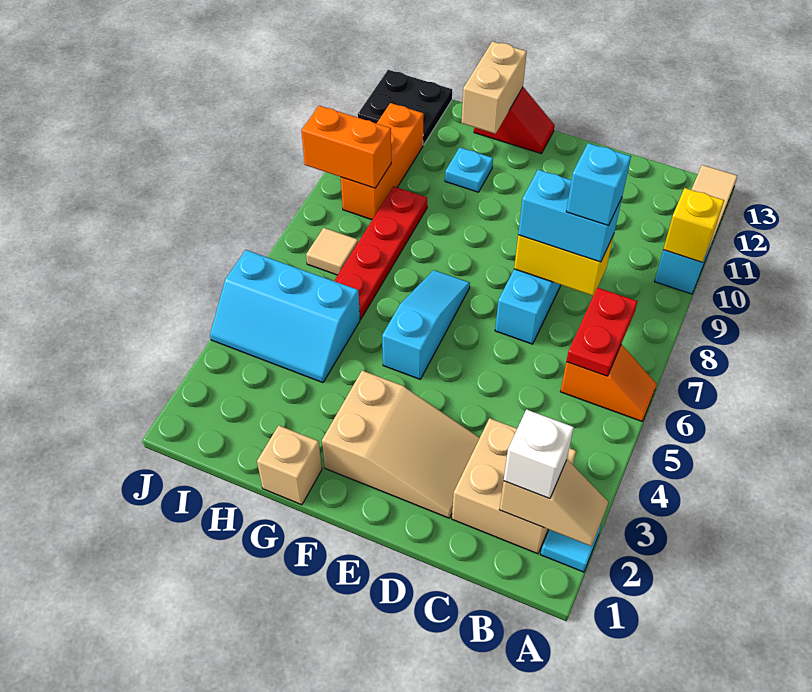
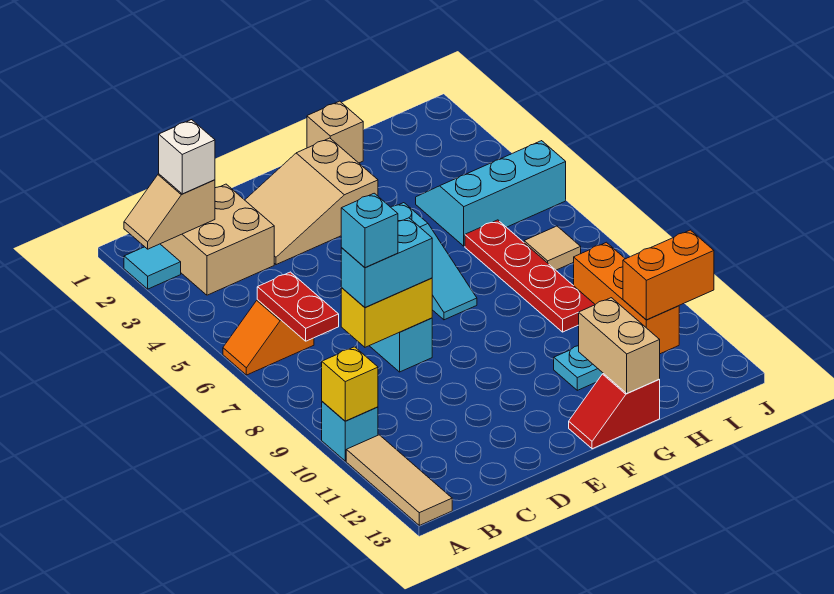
orange 1x2 brick [301,106,391,188] -> orange 1x2 brick moved to [623,230,714,320]
black 2x2 plate [358,70,452,145] -> none

